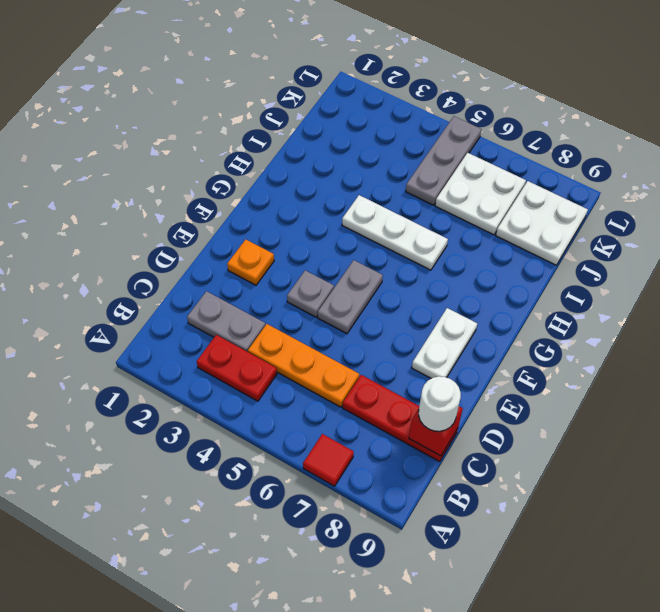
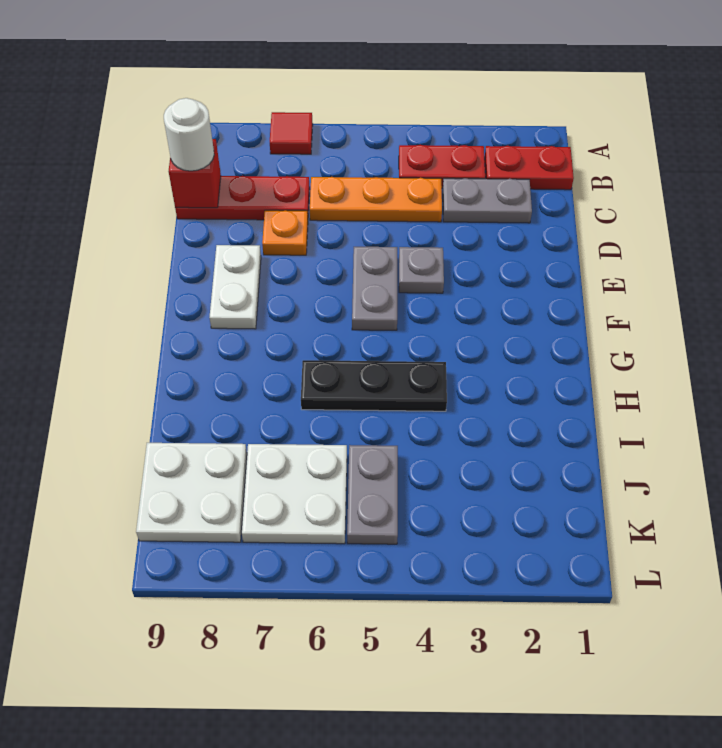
none -> red 1x2 plate [485,146,574,190]
orange 1x1 plate [227,239,274,285] -> orange 1x1 plate moved to [262,210,308,255]
white 1x3 plate [342,195,448,270] -> black 1x3 plate [301,360,447,411]
grey 1x3 plate [406,116,481,205] -> grey 1x2 plate [347,445,398,544]

